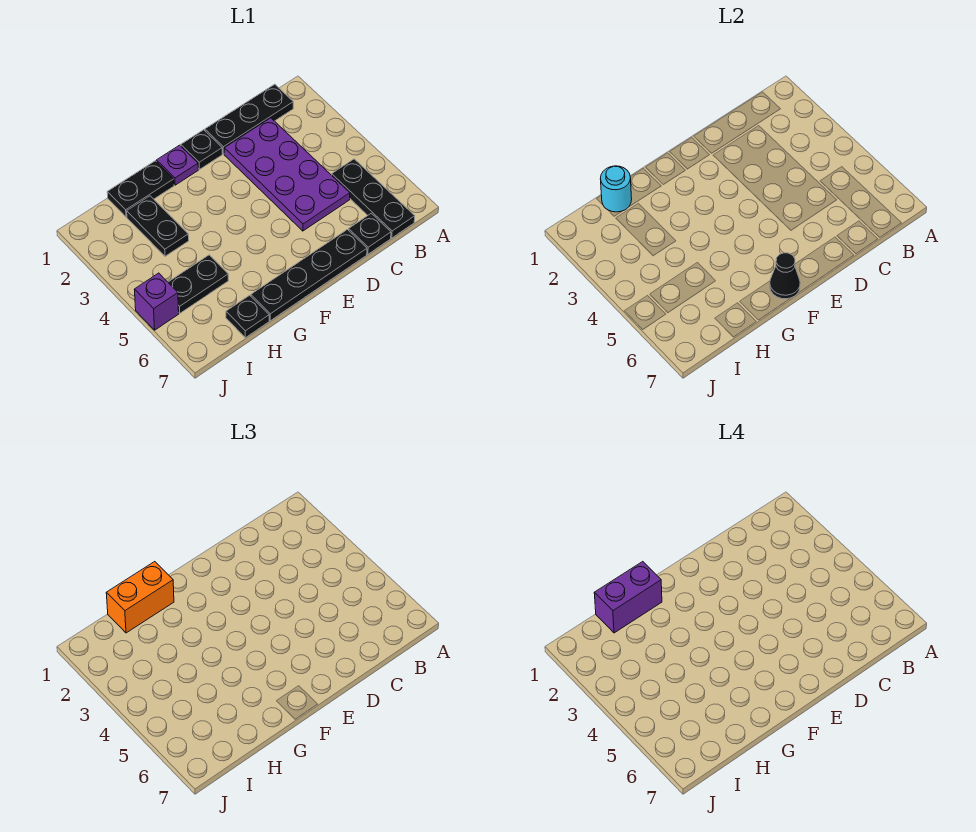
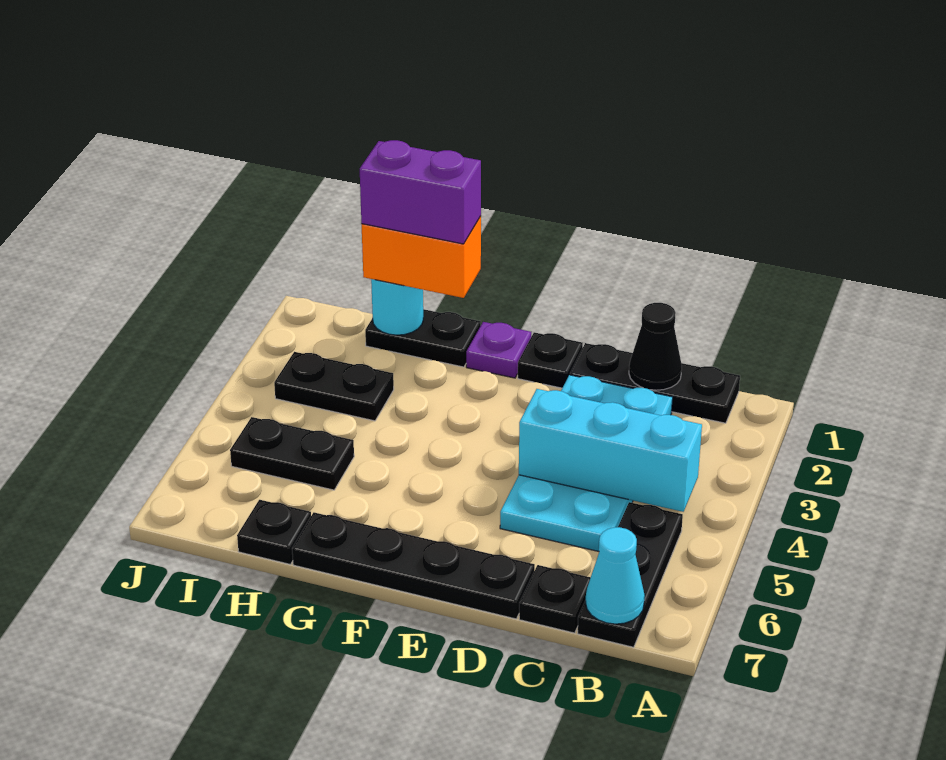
none -> cyan 1x3 brick [519,389,702,512]
none -> cyan 1x1 cone [586,527,645,624]
purple 2x4 plate [224,118,350,231] -> cyan 2x4 plate [500,375,673,551]
black 1x1 cone [770,253,800,299] -> black 1x1 cone moved to [629,303,682,390]
black 1x2 plate [127,196,189,256] -> black 1x2 plate turned to [274,352,394,421]
purple 1x1 brick [134,273,179,330] -> none

